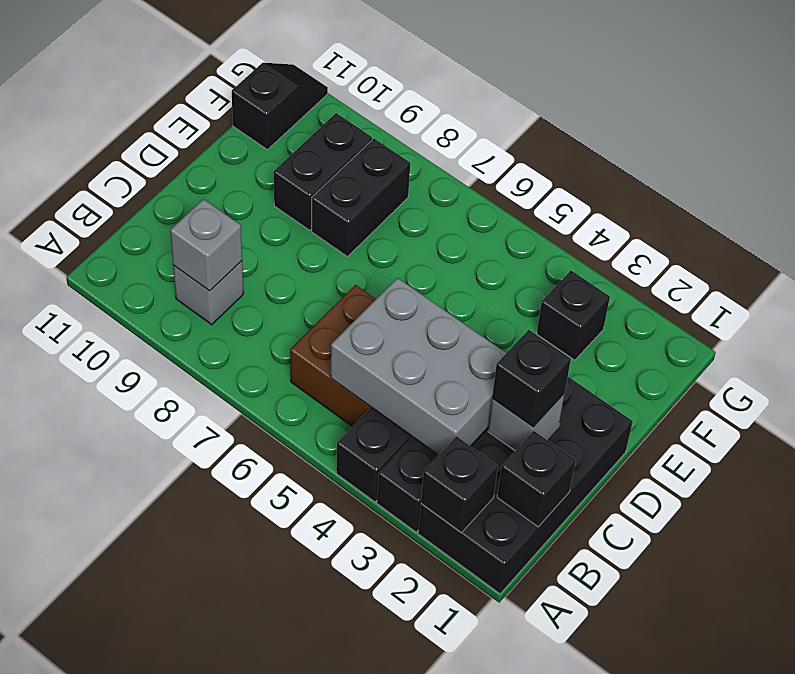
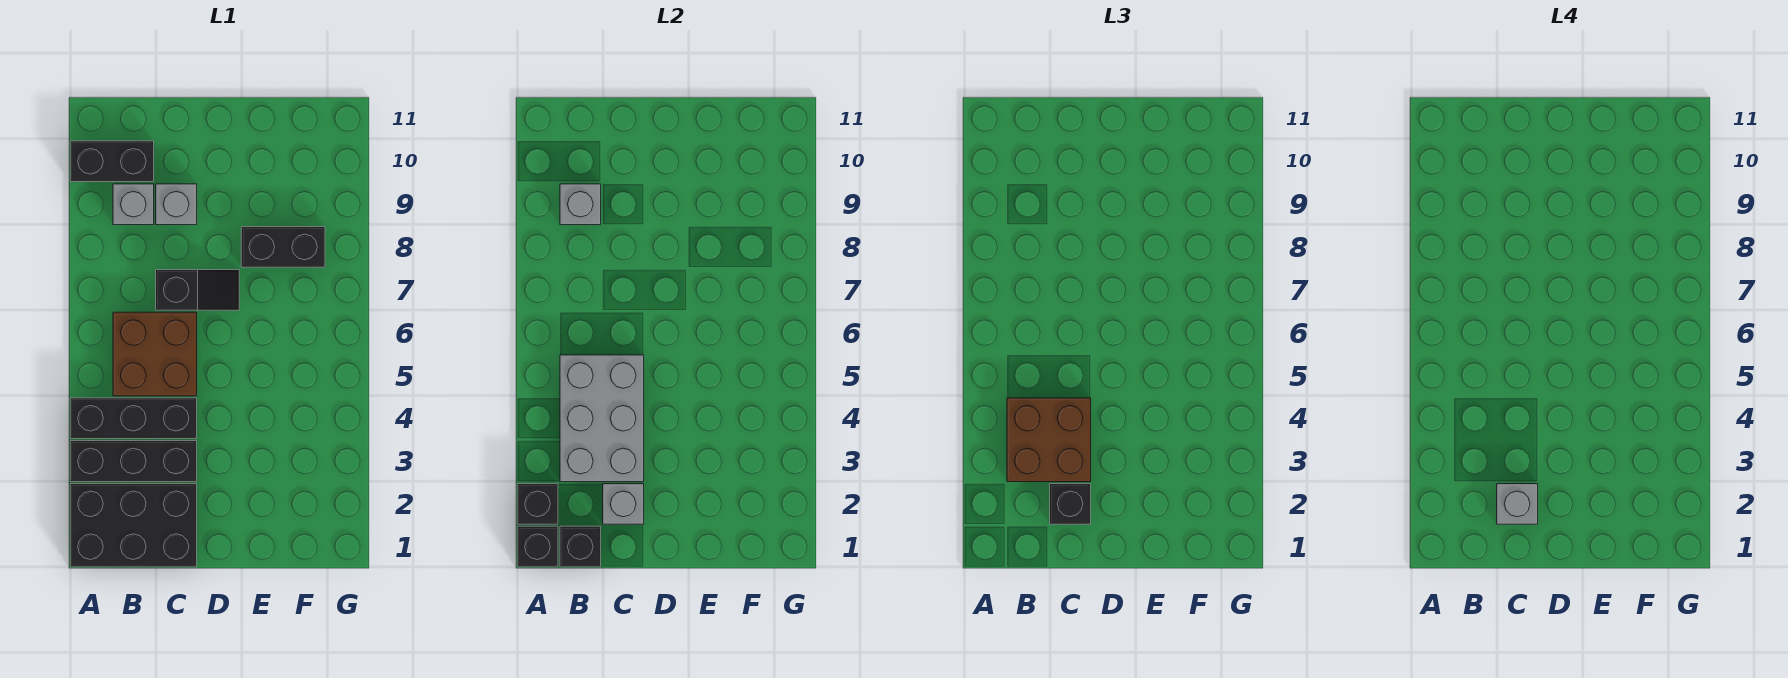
black 2x4 brick [418,377,633,594] -> black 2x3 brick [70,484,197,567]
none -> brown 2x2 brick [1007,398,1091,482]
none -> grey 1x1 brick [1497,484,1538,524]
none -> grey 1x1 brick [156,184,197,225]
black 1x2 brick [274,113,372,230] -> black 1x2 brick moved to [70,141,154,182]
black 1x1 brick [537,271,610,360] -> black 1x1 brick moved to [517,526,558,567]
black 1x2 slope [232,63,328,150] -> black 1x2 slope moved to [156,270,239,310]

